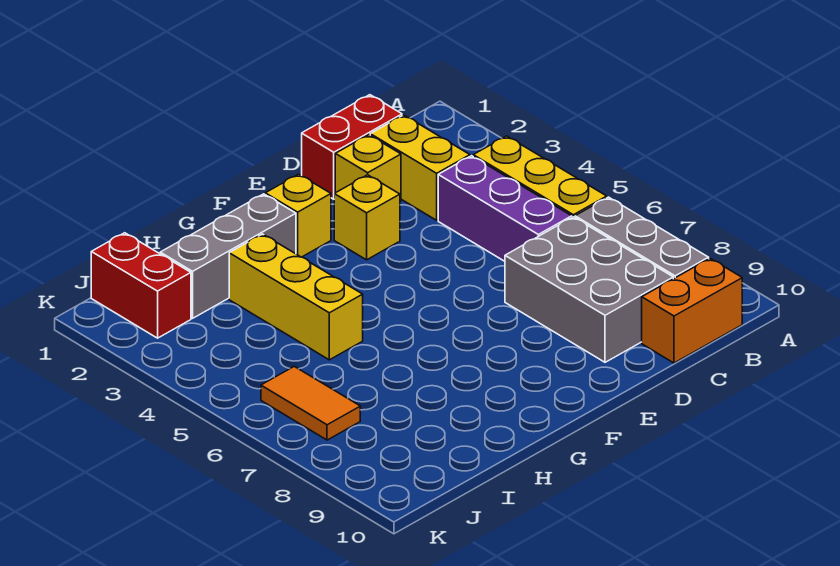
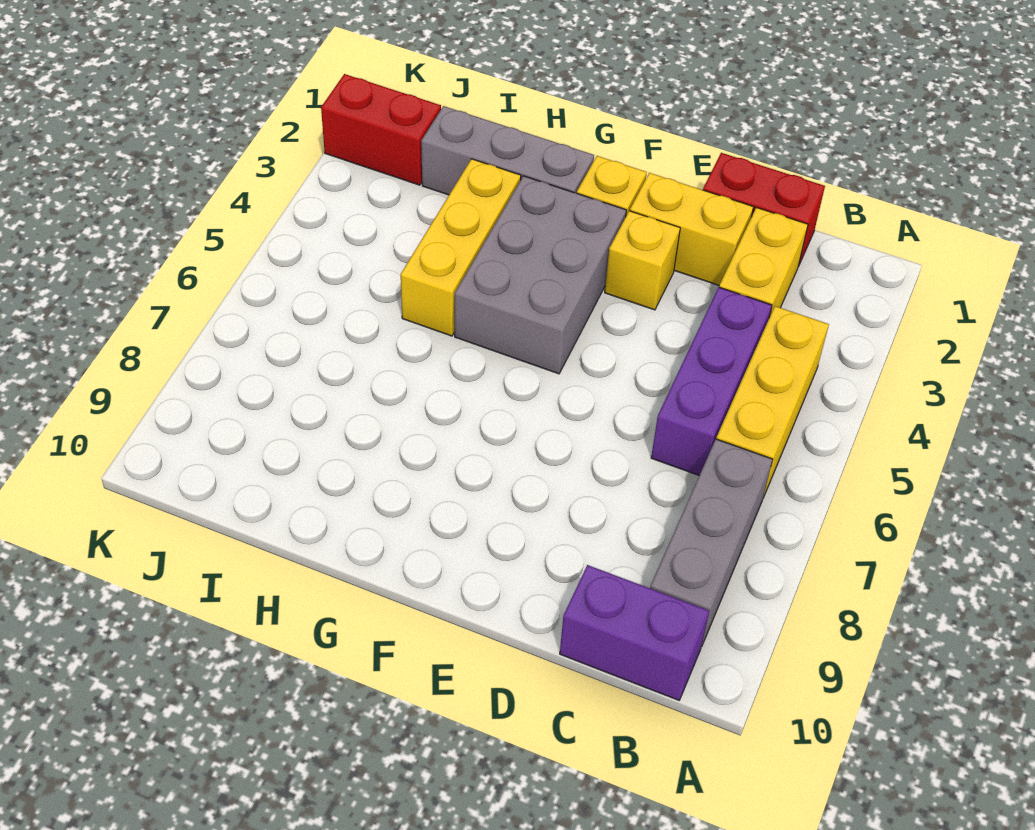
orange 1x2 brick [642,258,742,363] -> purple 1x2 brick [560,565,709,700]
grey 2x3 brick [505,217,673,362] -> grey 2x3 brick moved to [455,176,626,374]
yellow 1x1 brick [335,135,401,201] -> yellow 1x2 brick [630,173,753,285]
red 1x2 brick [91,233,191,338] -> red 1x2 brick turned to [321,74,441,185]
orange 1x2 tile [261,366,360,440] -> none

